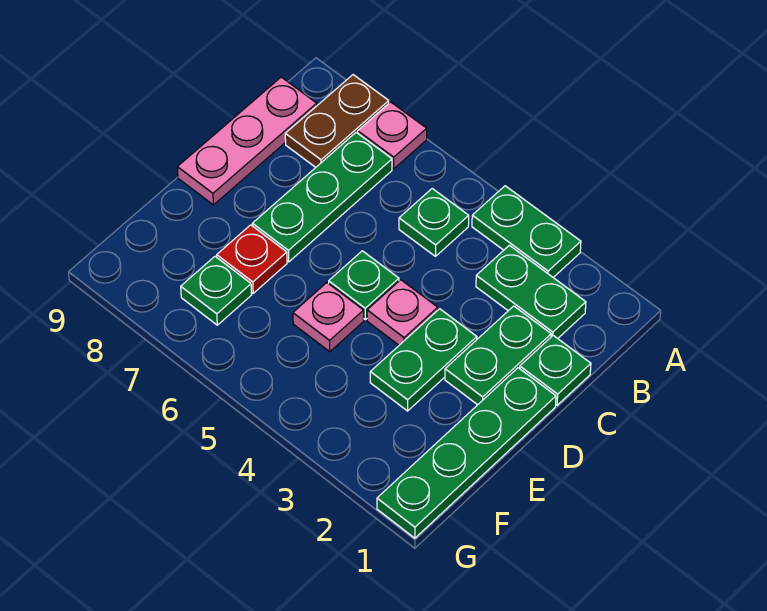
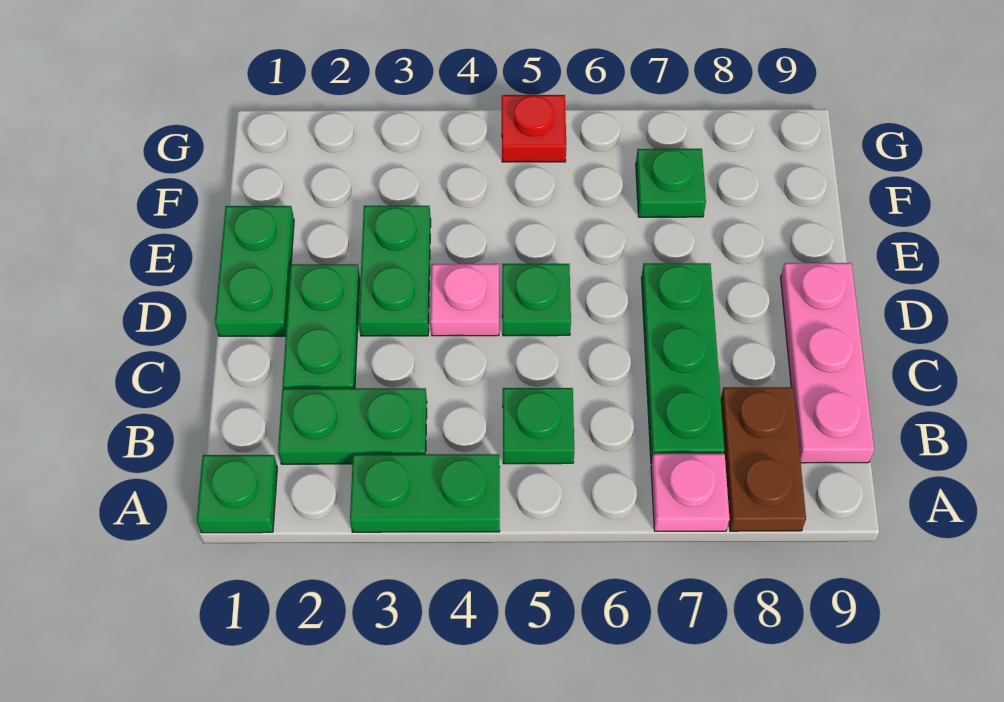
green 1x1 plate [520,335,591,405] -> green 1x1 plate moved to [197,455,277,533]
green 1x4 plate [377,368,556,538] -> green 1x2 plate [215,206,294,336]
pink 1x1 plate [293,283,364,352] -> none
red 1x1 plate [217,225,287,293] -> red 1x1 plate moved to [502,95,566,162]

